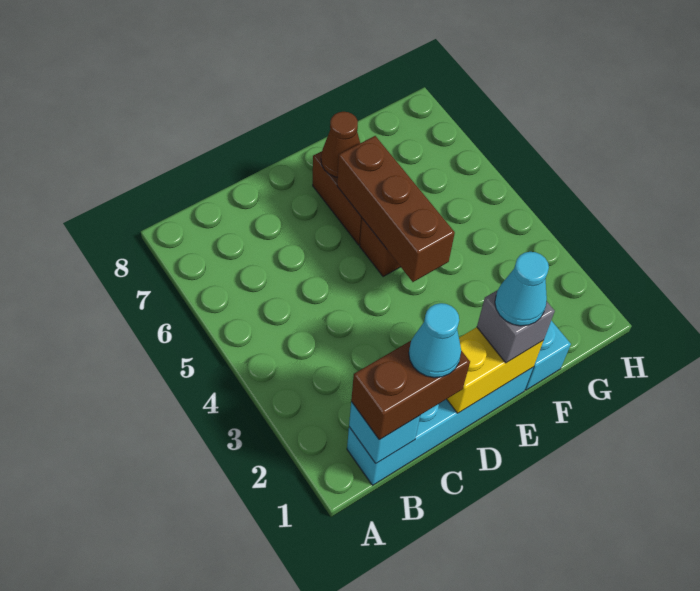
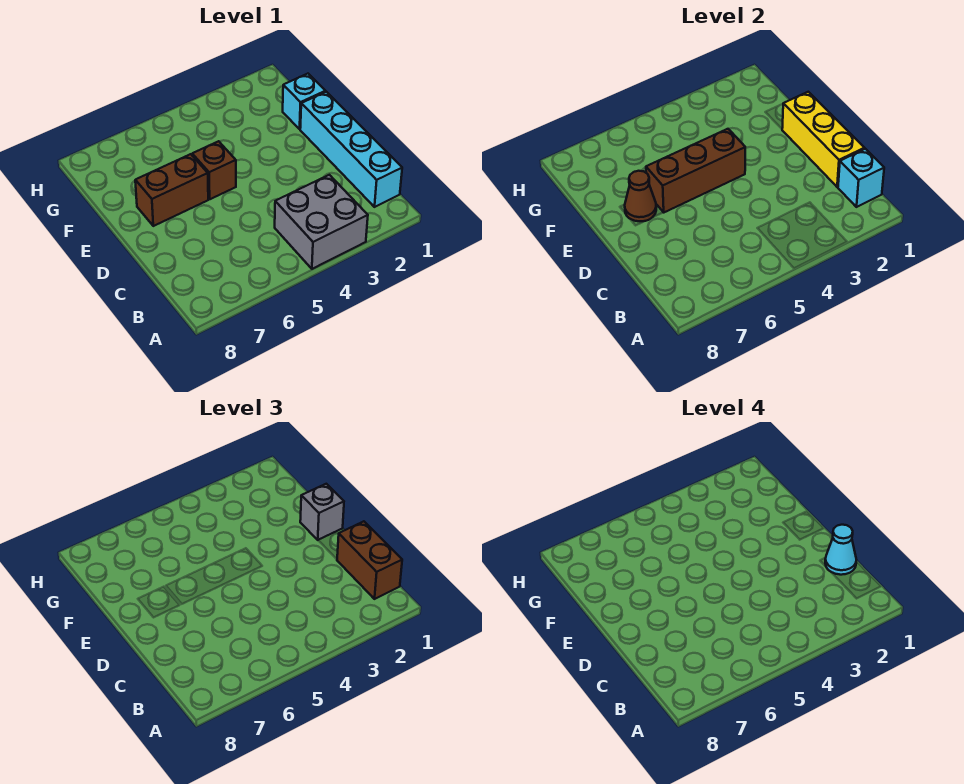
none -> grey 2x2 brick [275,175,368,269]
yellow 1x2 brick [447,327,543,413] -> yellow 1x3 brick [782,92,864,187]
cyan 1x1 cone [495,252,549,326] -> none

